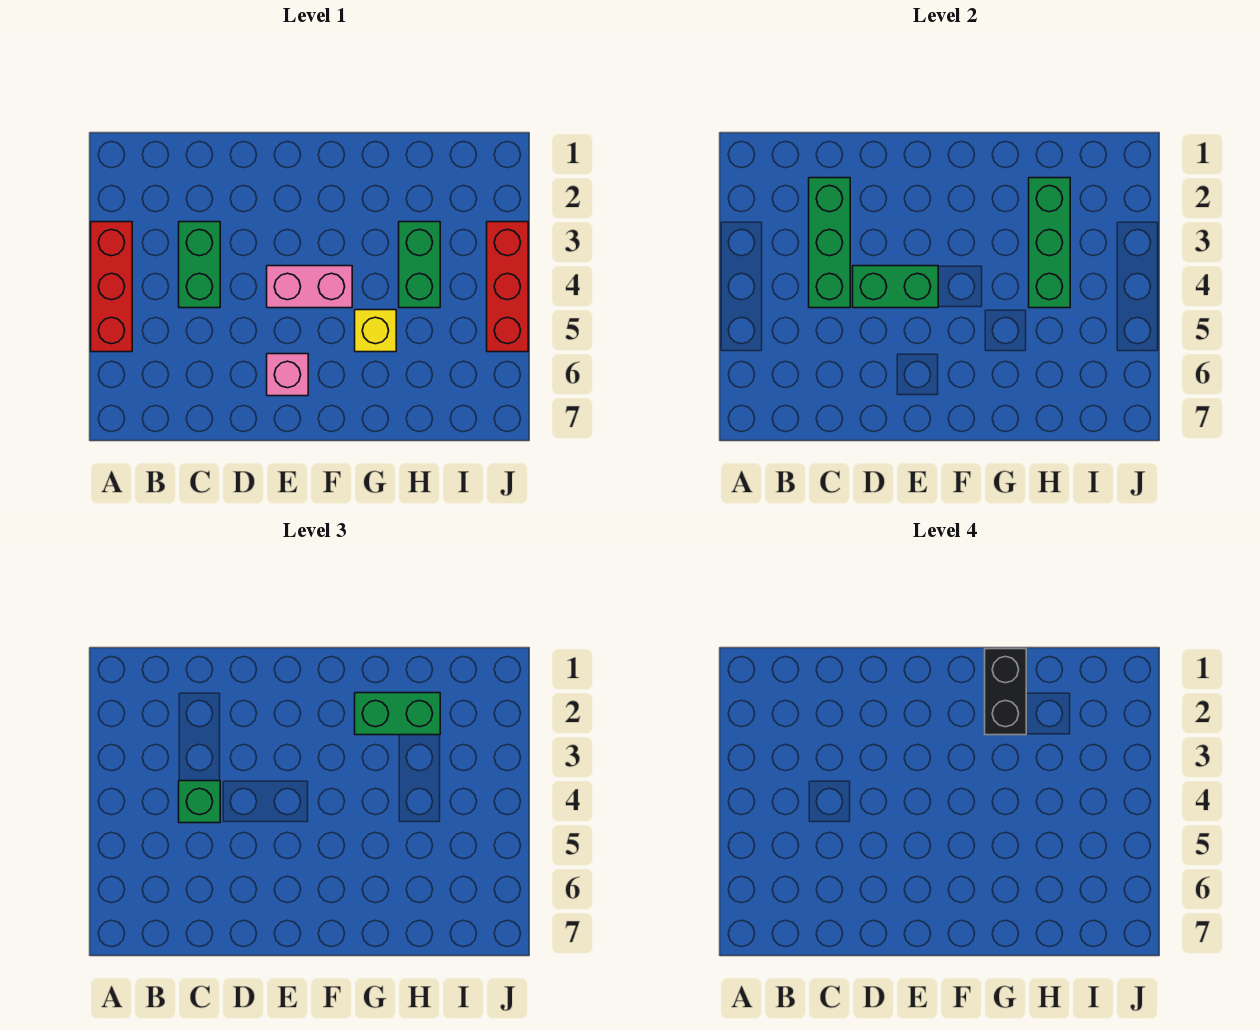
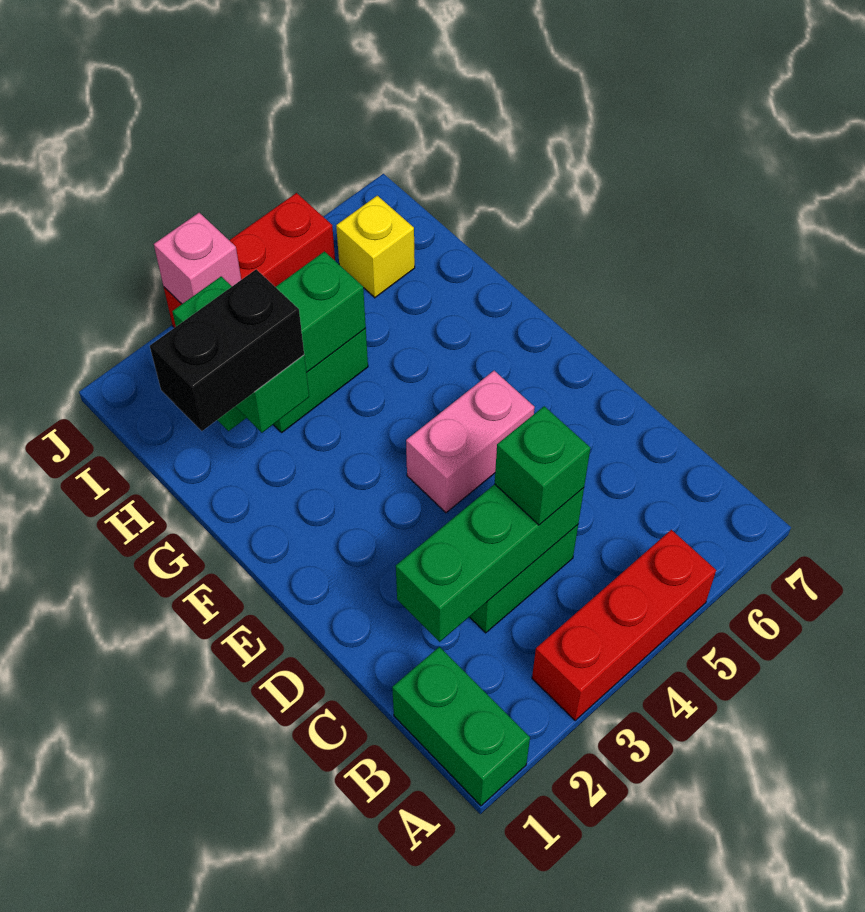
green 1x2 brick [853,266,938,308] -> green 1x2 brick moved to [392,647,530,806]
pink 1x2 brick [267,266,352,308] -> pink 1x2 brick turned to [406,371,535,513]
pink 1x1 brick [267,354,308,396] -> pink 1x1 brick moved to [154,213,241,304]
yellow 1x1 brick [355,310,396,352] -> yellow 1x1 brick moved to [336,196,415,298]

